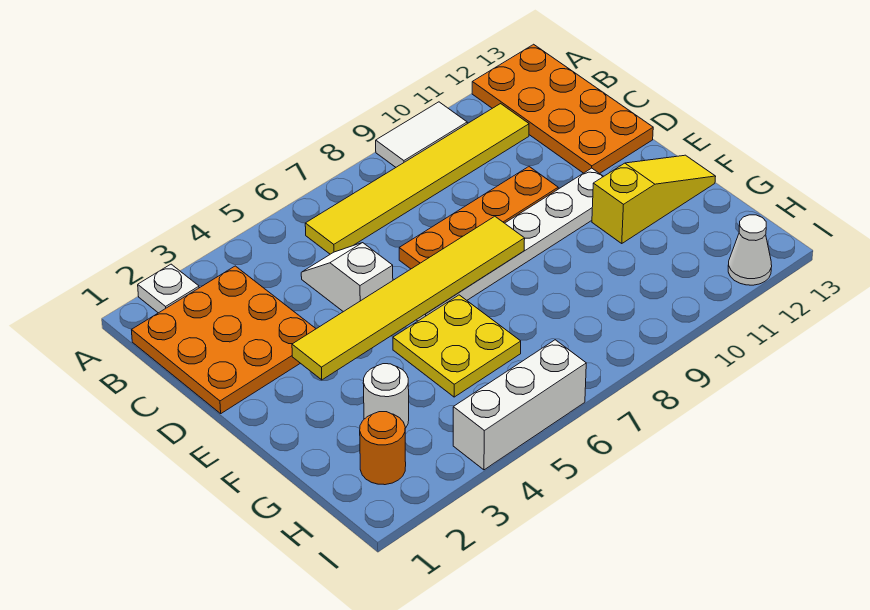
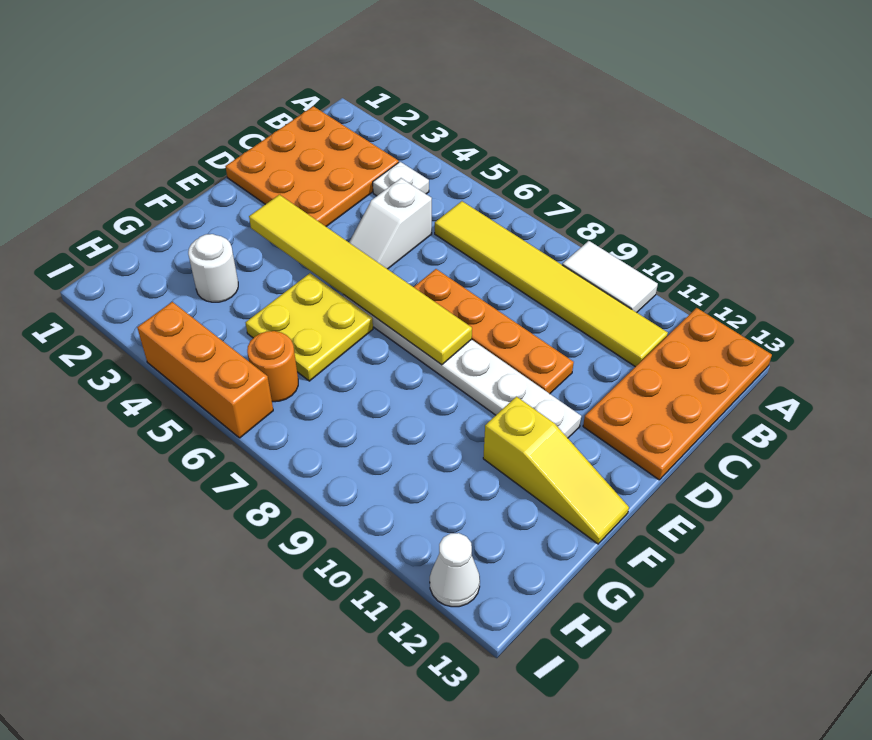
white 1x1 plate [138,264,199,313] -> white 1x1 plate moved to [373,162,429,196]
white 1x2 slope [301,243,393,312] -> white 1x2 slope turned to [349,178,432,269]
orange 1x1 round brick [360,412,406,485] -> orange 1x1 round brick moved to [247,331,298,402]
white 1x3 brick [453,340,586,470] -> orange 1x3 brick [137,302,273,438]

